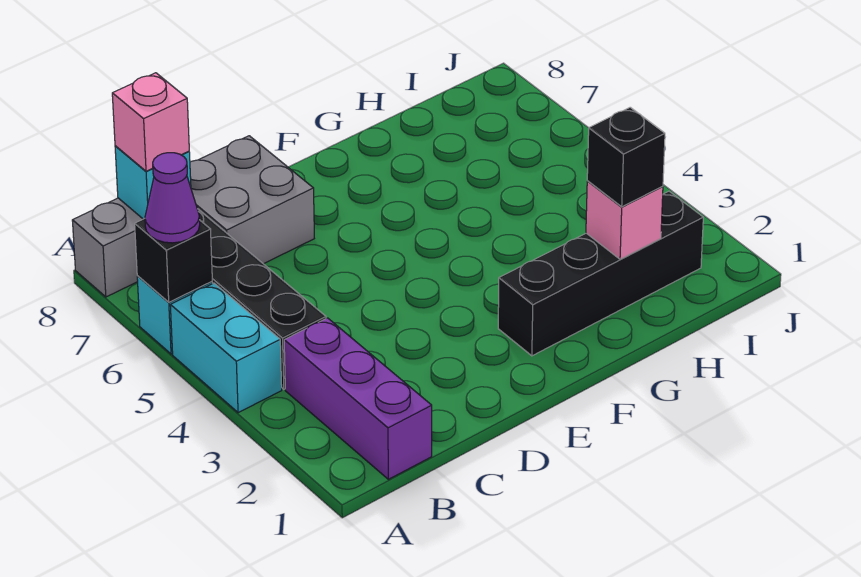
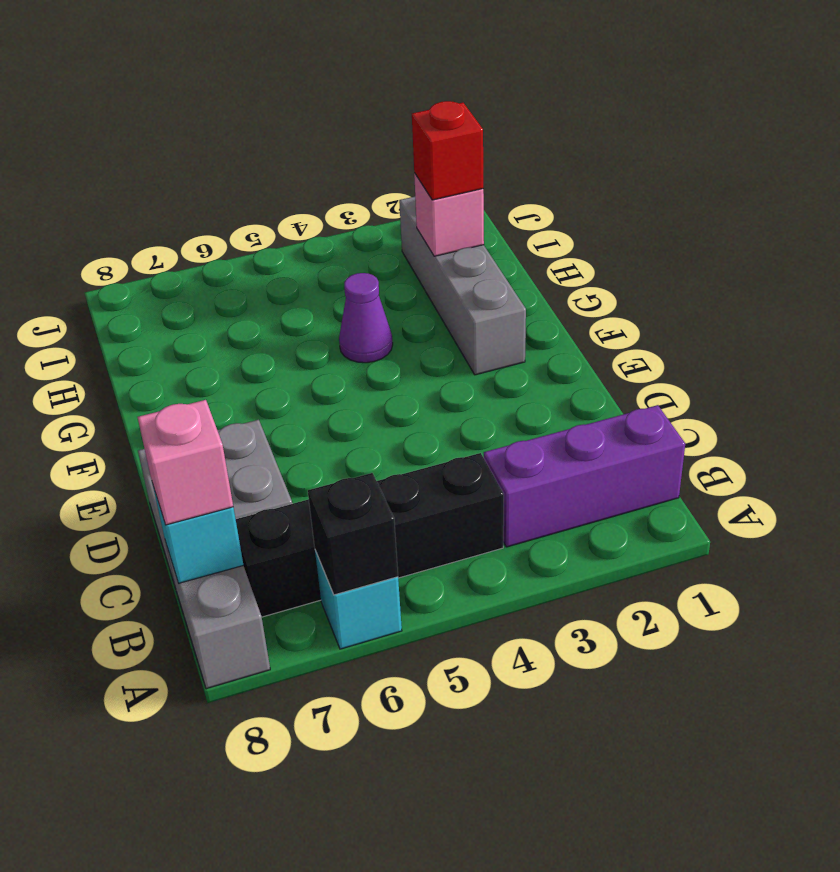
cyan 1x2 brick [170,283,282,413] -> none
purple 1x1 cone [145,153,200,243] -> purple 1x1 cone moved to [339,273,393,363]
black 1x4 brick [498,191,703,356] -> grey 1x4 brick [399,197,526,375]
black 1x1 brick [587,107,665,207] -> red 1x1 brick [412,101,483,200]

